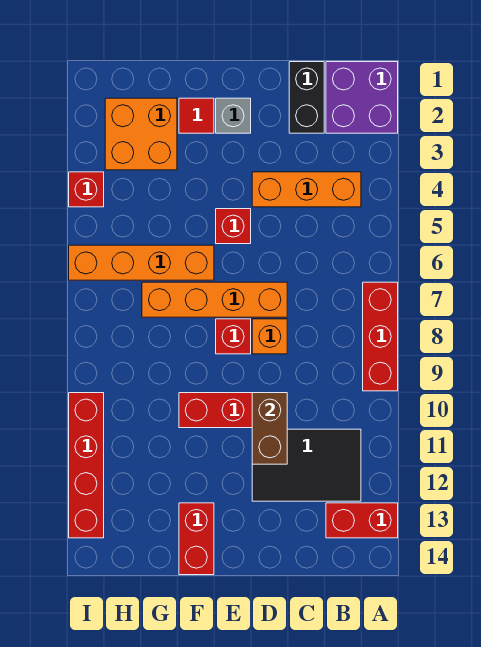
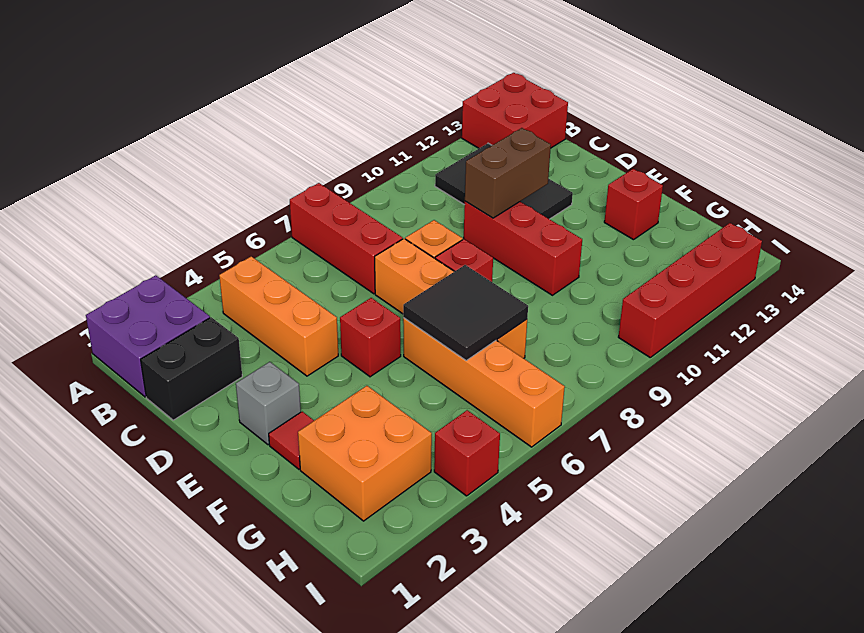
red 1x3 brick [363,282,398,391] -> red 1x3 brick turned to [290,183,403,294]
red 1x2 brick [326,503,398,538] -> red 2x2 brick [462,73,568,148]
none -> black 2x2 tile [403,265,528,360]
red 1x2 brick [179,503,214,575] -> red 1x1 brick [604,169,663,240]

